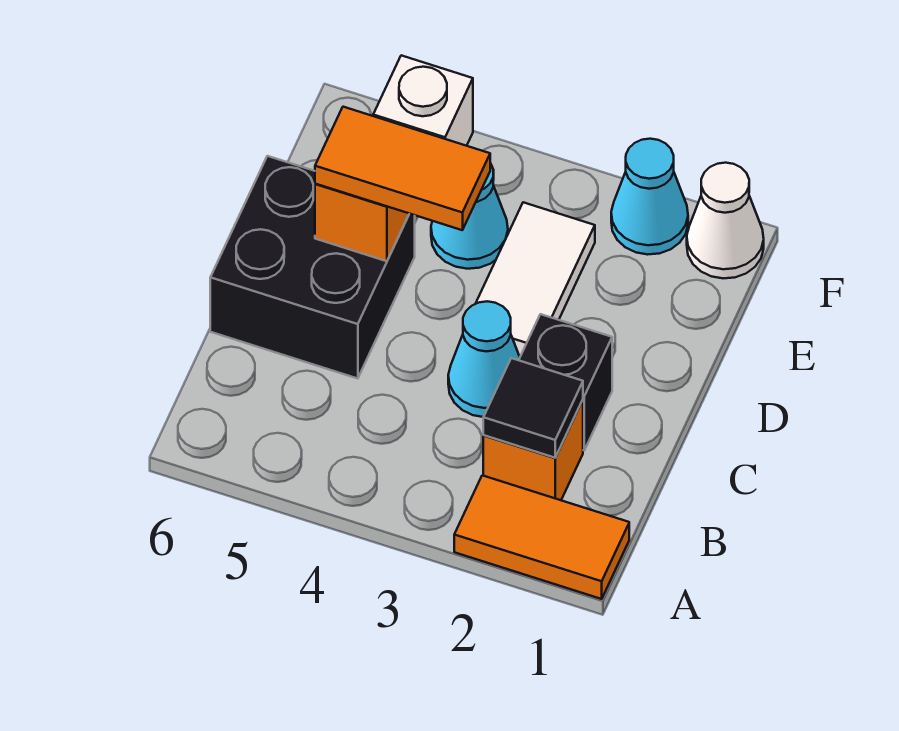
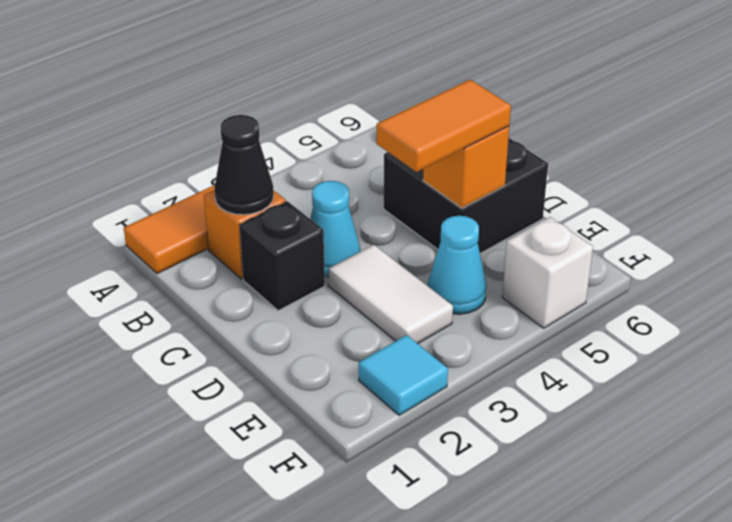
black 1x1 tile [483,358,583,458] -> black 1x1 cone [214,115,274,215]
white 1x1 cone [687,163,764,278] -> none
cyan 1x1 cone [611,139,688,255] -> cyan 1x1 tile [359,335,448,415]

